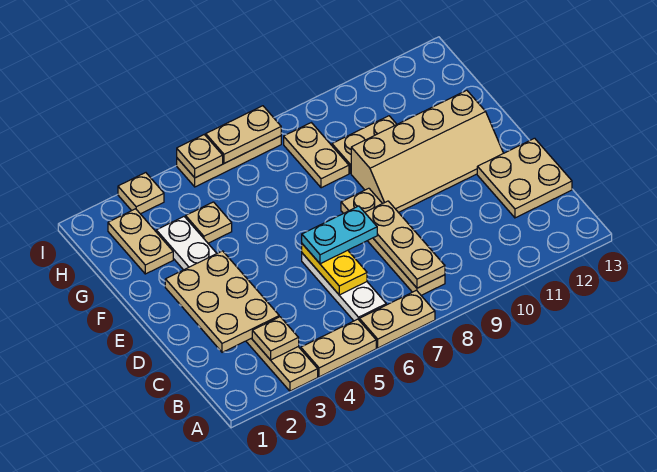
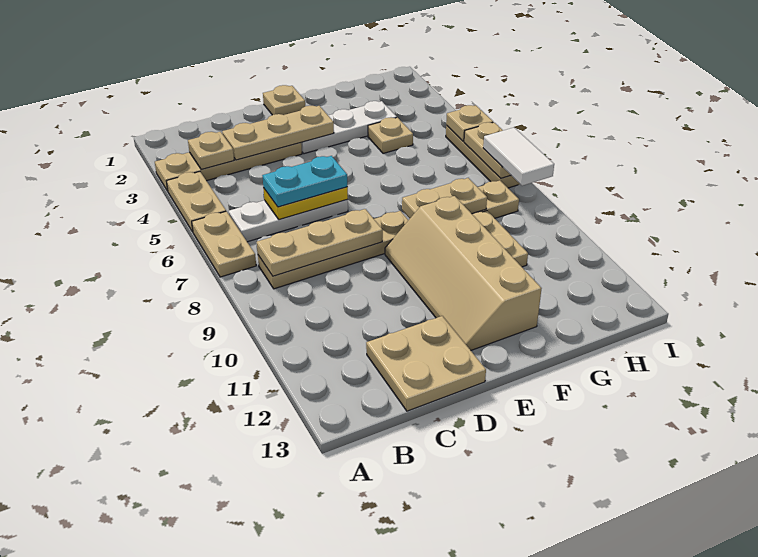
tan 2x3 plate [165,251,279,352] -> tan 1x3 plate [222,106,334,160]
cyan 1x2 plate [302,206,377,264] -> cyan 1x2 plate turned to [262,156,347,207]
tan 1x2 plate [108,209,173,274] -> tan 1x2 plate moved to [402,178,487,219]
tan 1x1 plate [118,173,164,214] -> tan 1x1 plate moved to [263,85,305,115]
none -> white 1x2 tile [483,128,554,186]

